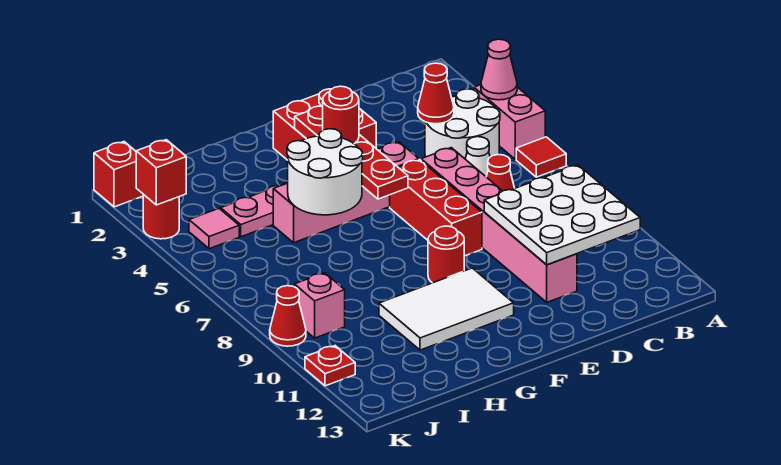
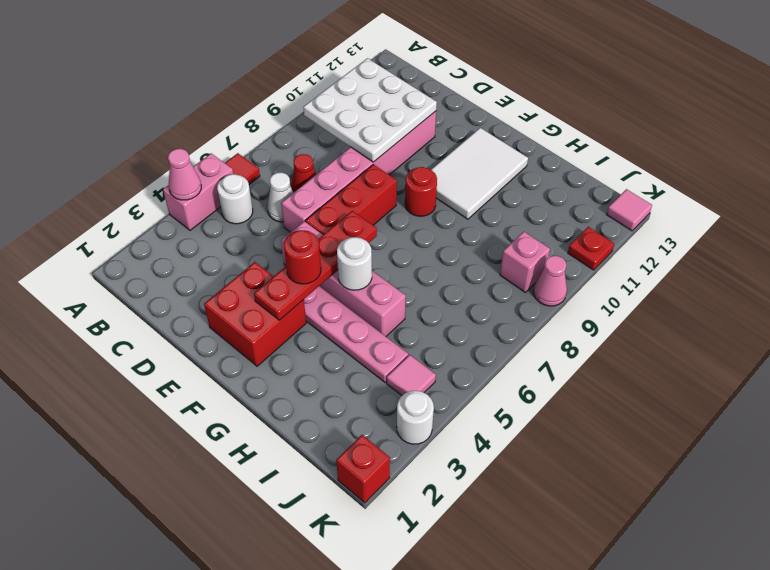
white 2x2 round brick [425,89,500,159] -> white 1x1 round brick [217,174,253,224]
red 1x1 cone [418,63,454,124] -> none
white 2x3 tile [379,268,514,350] -> white 2x3 tile turned to [431,128,528,219]
white 2x2 round brick [287,129,363,215] -> white 1x1 round brick [337,237,372,290]
red 1x1 round brick [143,194,179,239] -> white 1x1 round brick [397,391,434,444]
red 1x1 brick [136,140,186,205] -> none
red 1x1 cone [270,286,306,346] -> pink 1x1 cone [533,256,567,306]
none -> pink 1x1 tile [607,189,652,231]

